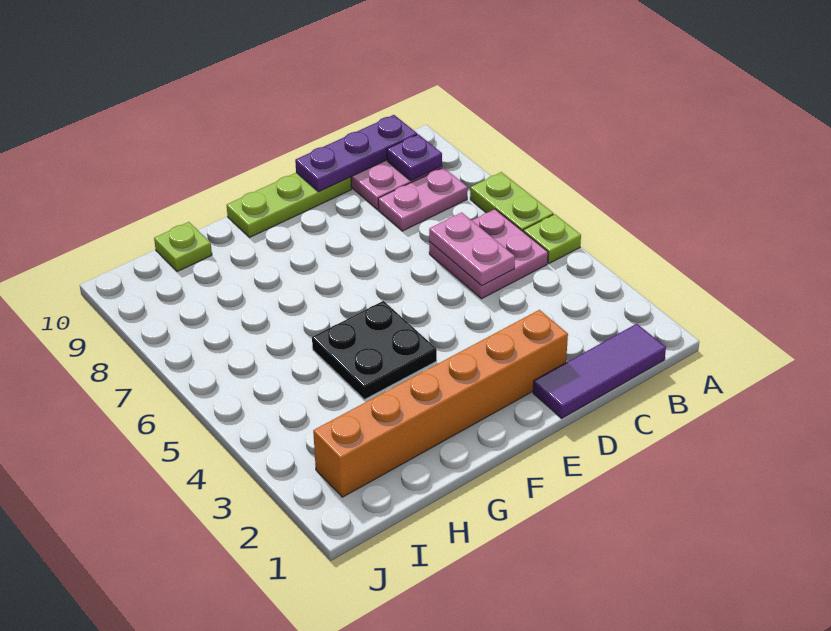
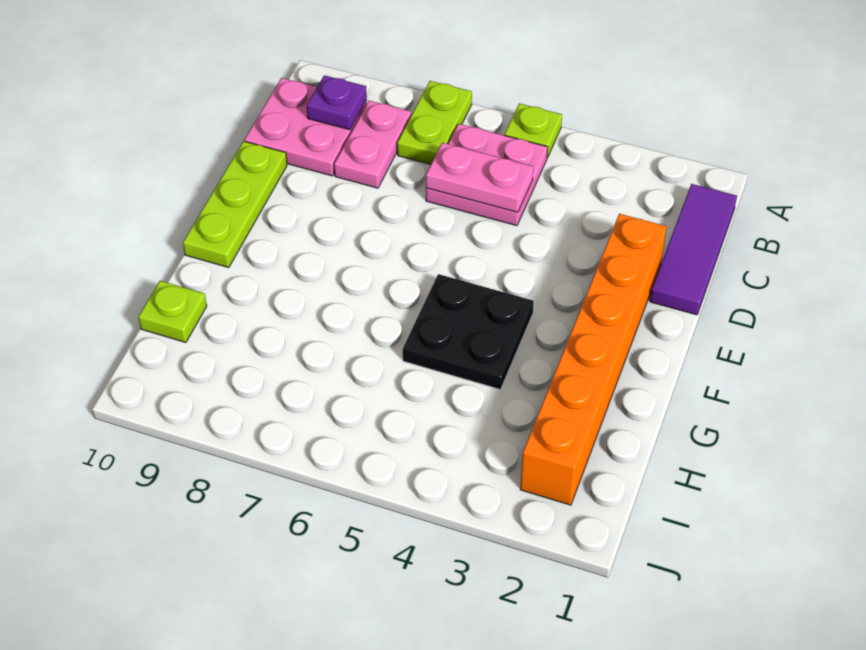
lime 1x2 plate [470,172,553,231] -> lime 1x2 plate turned to [397,81,472,164]
purple 1x3 plate [295,115,417,192] -> none

